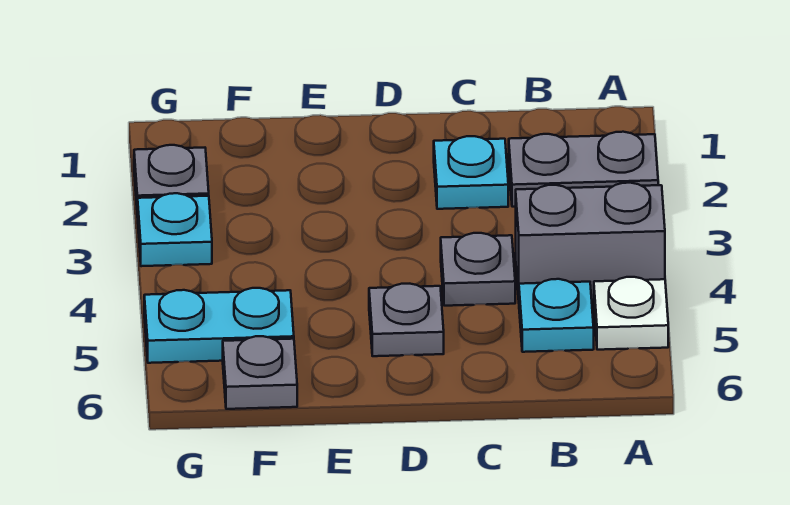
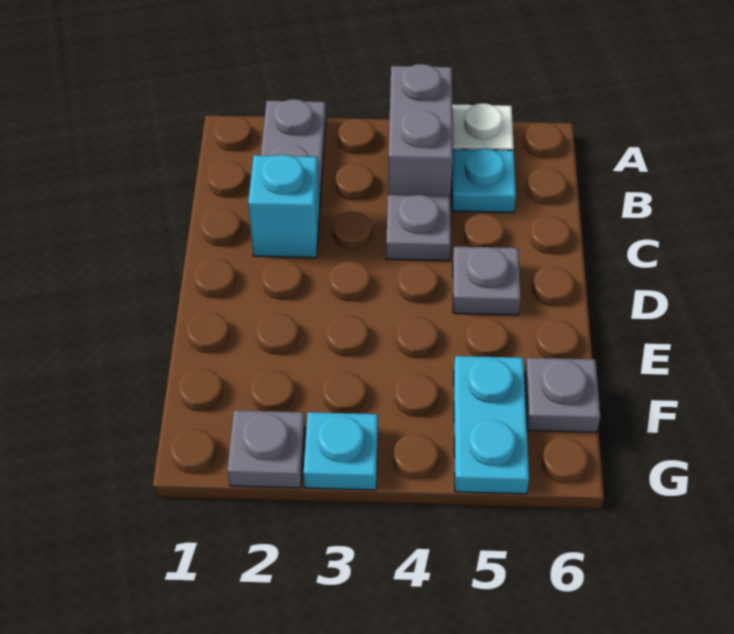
cyan 1x1 plate [434,136,508,209] -> cyan 1x1 brick [248,155,320,258]

